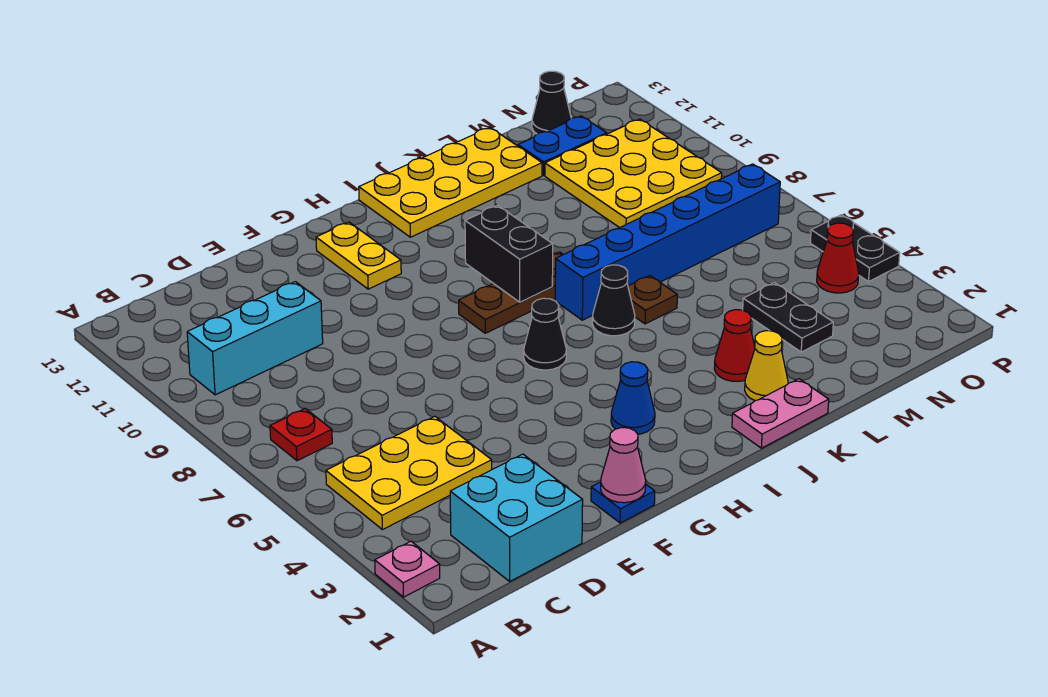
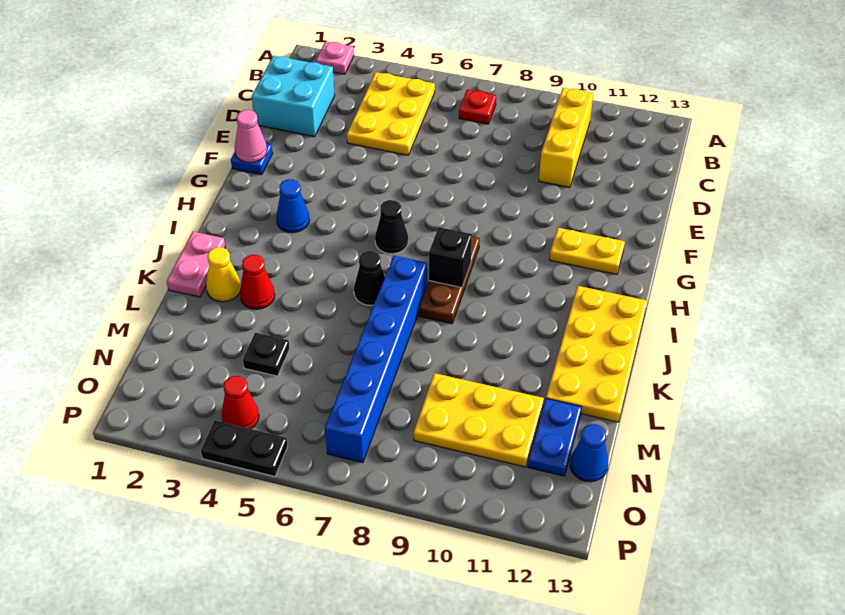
cyan 1x3 brick [187,282,323,395] -> yellow 1x3 brick [539,88,593,188]
black 1x2 brick [465,205,553,302] -> black 1x1 brick [429,227,472,288]
brown 1x1 plate [628,275,677,324] -> none
black 1x2 plate [743,283,833,352] -> black 1x1 plate [243,333,290,376]
yellow 3x3 plate [545,119,722,228] -> yellow 2x3 plate [414,373,544,467]
black 1x1 cone [532,71,571,134] -> blue 1x1 cone [570,424,608,482]

